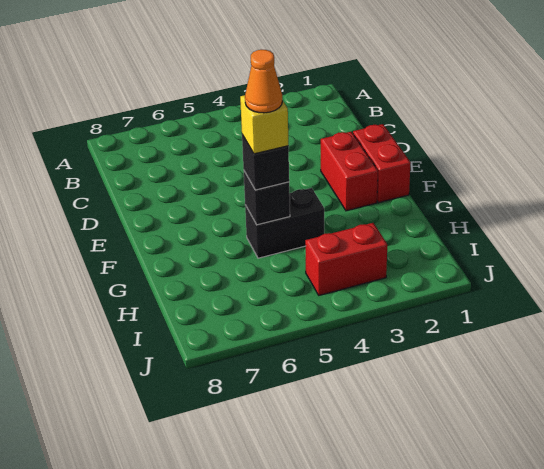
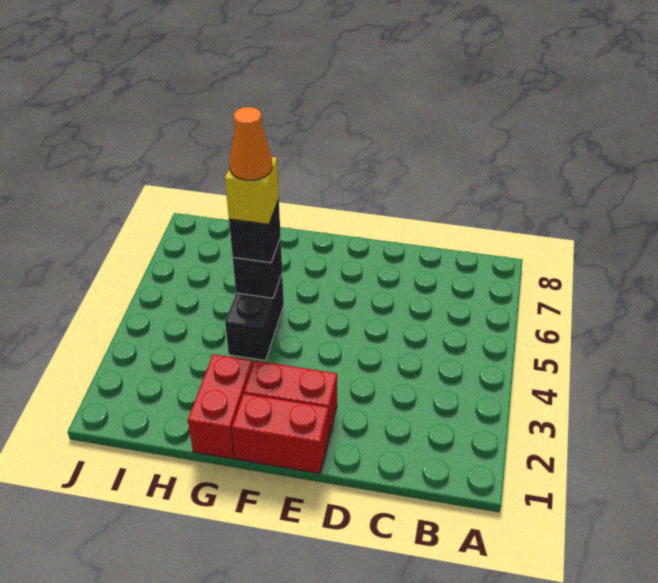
red 1x2 brick [305,223,387,295] -> red 1x2 brick moved to [188,354,253,459]

